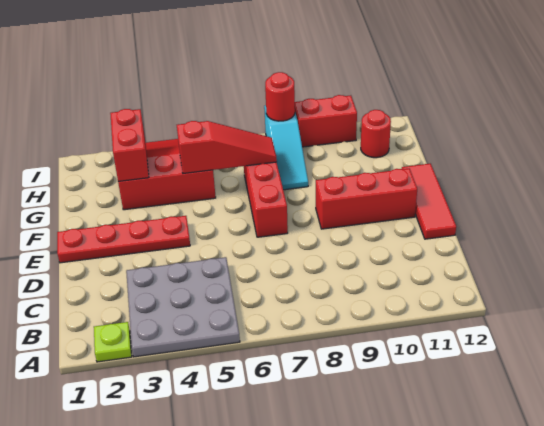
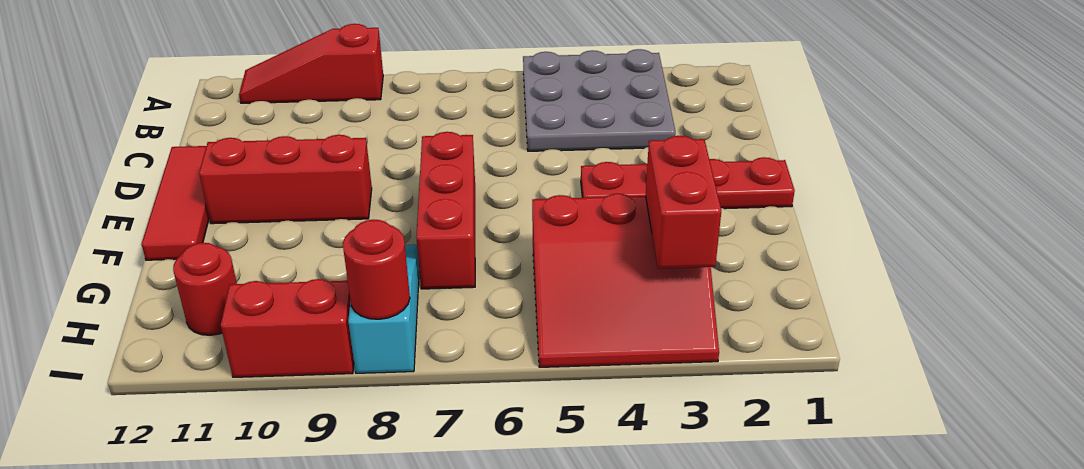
lime 1x1 plate [94,322,132,362] -> none
red 1x3 slope [177,121,277,174] -> red 1x3 slope moved to [239,24,383,103]

